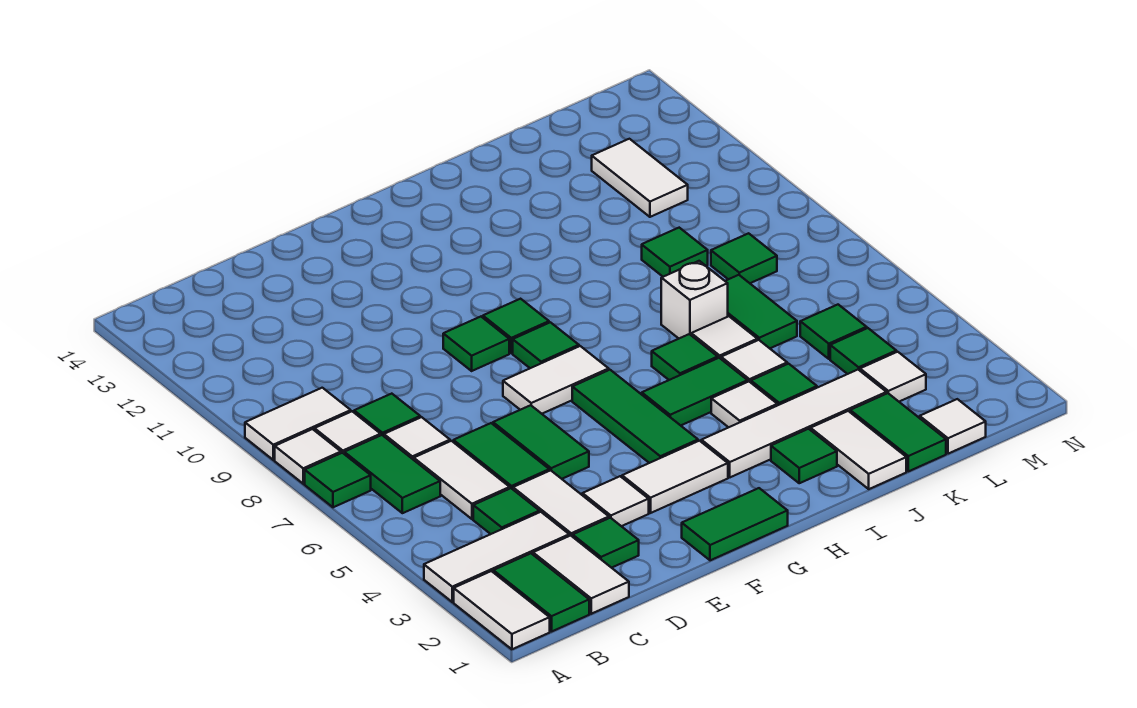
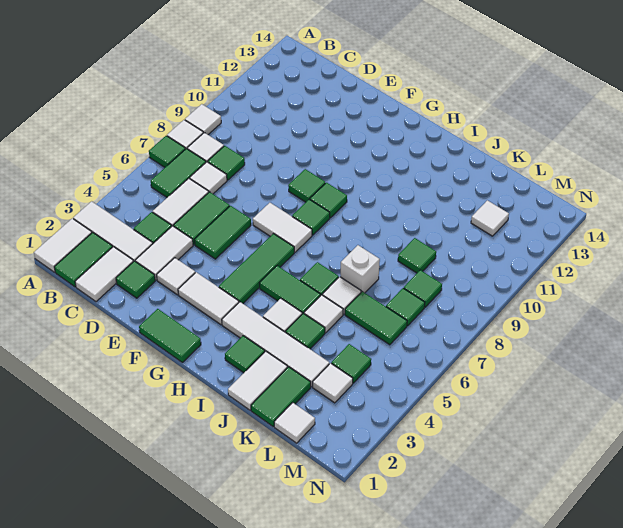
white 1x2 tile [245,388,351,460] -> white 1x1 tile [185,104,221,135]
green 1x2 tile [725,275,797,348] -> green 1x2 tile turned to [345,292,407,345]
green 1x1 tile [800,305,867,359] -> green 1x1 tile moved to [386,288,425,326]
white 1x2 tile [592,139,688,217] -> white 1x1 tile [471,200,509,236]

